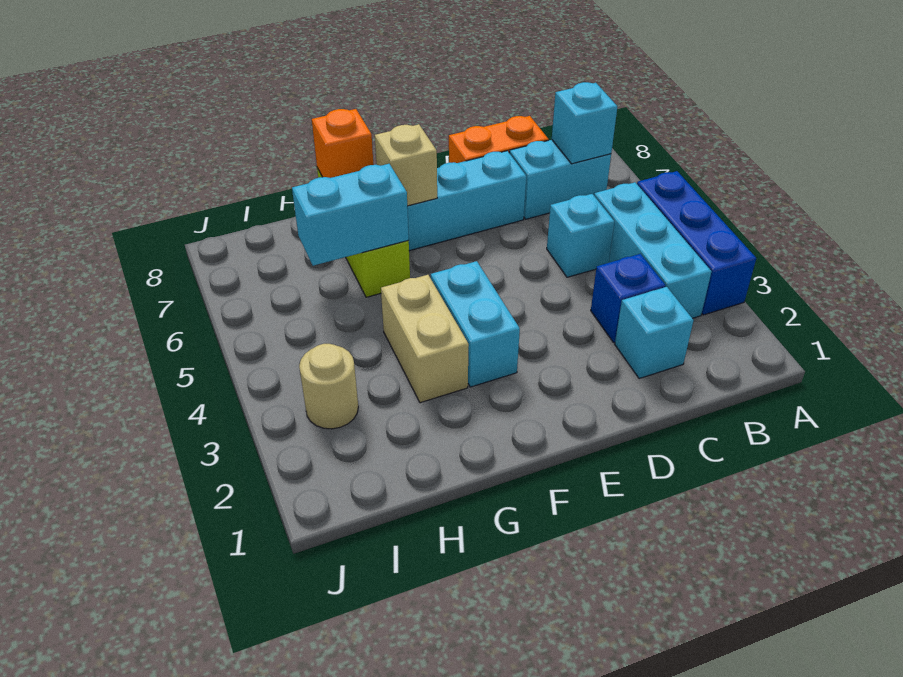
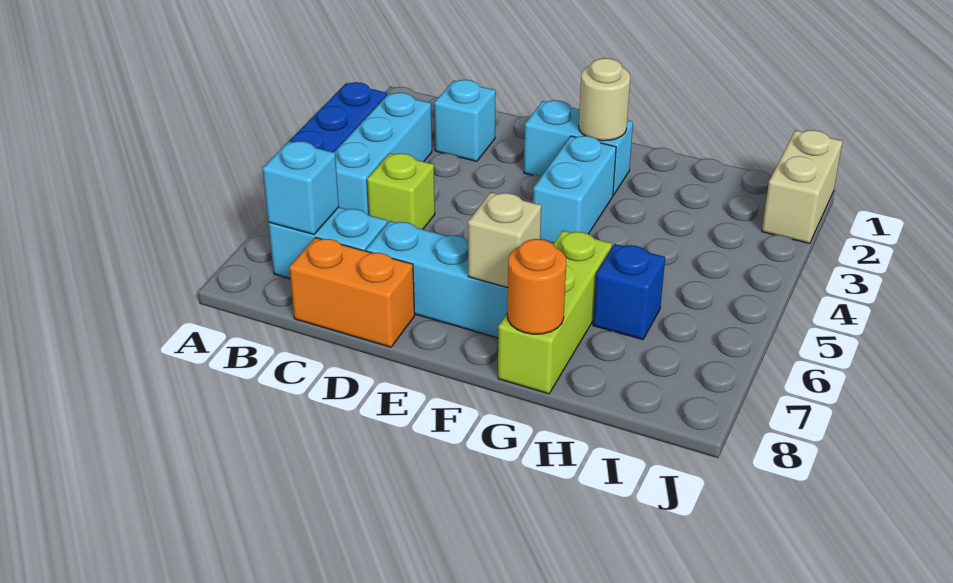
blue 1x1 brick [591,254,665,343] -> blue 1x1 brick moved to [593,244,665,340]
cyan 1x1 brick [547,194,614,277] -> lime 1x1 brick [367,153,435,229]
tan 1x2 brick [381,275,469,403] -> tan 1x2 brick moved to [762,130,843,244]
cyan 1x2 brick [292,164,409,266] -> cyan 1x2 brick moved to [524,100,633,195]
orange 1x1 brick [312,109,373,178] -> orange 1x1 round brick [507,239,566,334]
tan 1x1 round brick [299,344,358,429] -> tan 1x1 round brick moved to [579,58,630,141]

